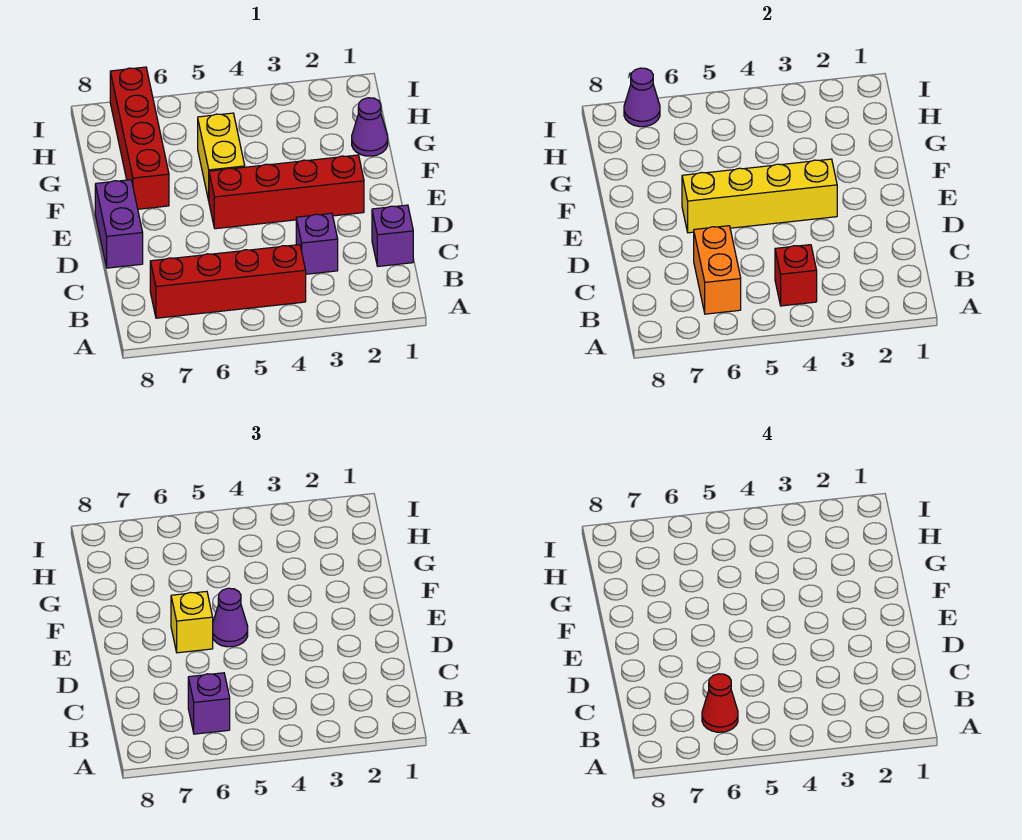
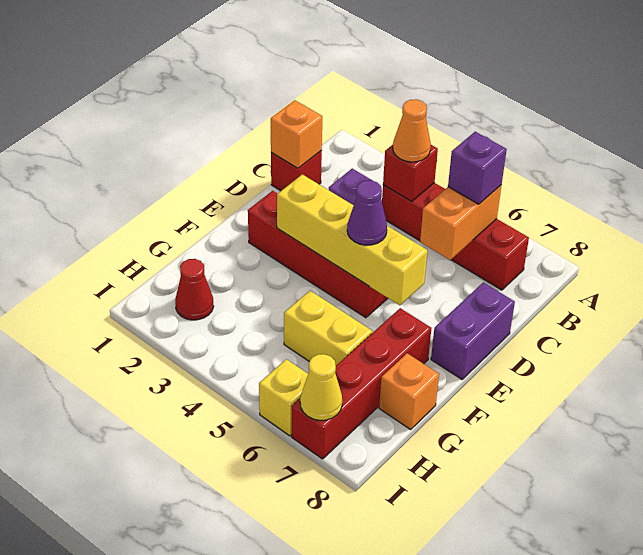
none -> orange 1x1 cone [393,99,431,162]
red 1x1 cone [702,674,738,732] -> red 1x1 cone moved to [175,259,214,320]
purple 1x1 brick [372,205,413,266] -> red 1x1 brick [271,151,322,191]
none -> orange 1x1 brick [271,100,322,168]
yellow 1x1 brick [171,591,213,653] -> yellow 1x1 brick moved to [259,359,308,436]
yellow 1x2 brick [198,113,245,200] -> yellow 1x2 brick turned to [284,291,372,365]
purple 1x1 cone [352,98,388,156] -> none
none -> orange 1x1 brick [379,353,439,429]
purple 1x1 cone [624,68,660,127] -> yellow 1x1 cone [300,354,342,420]

